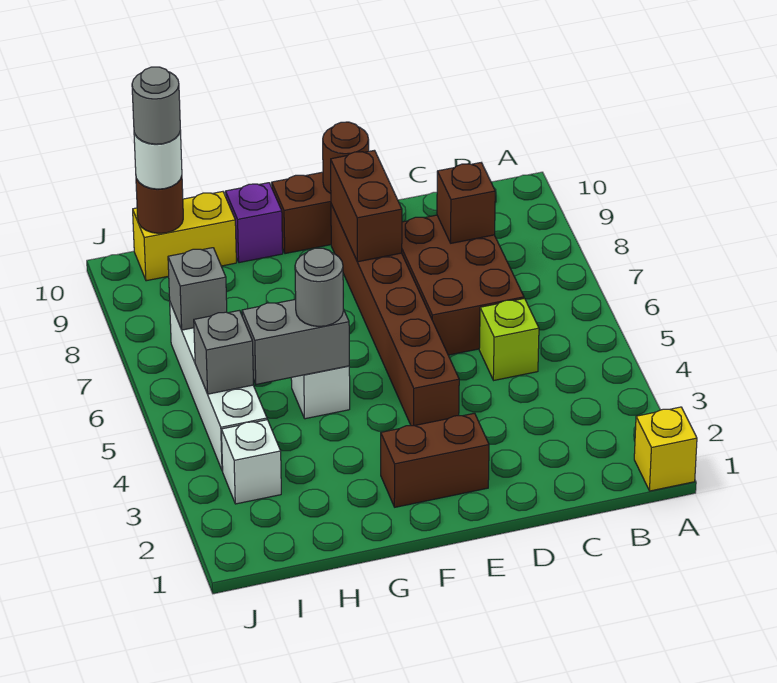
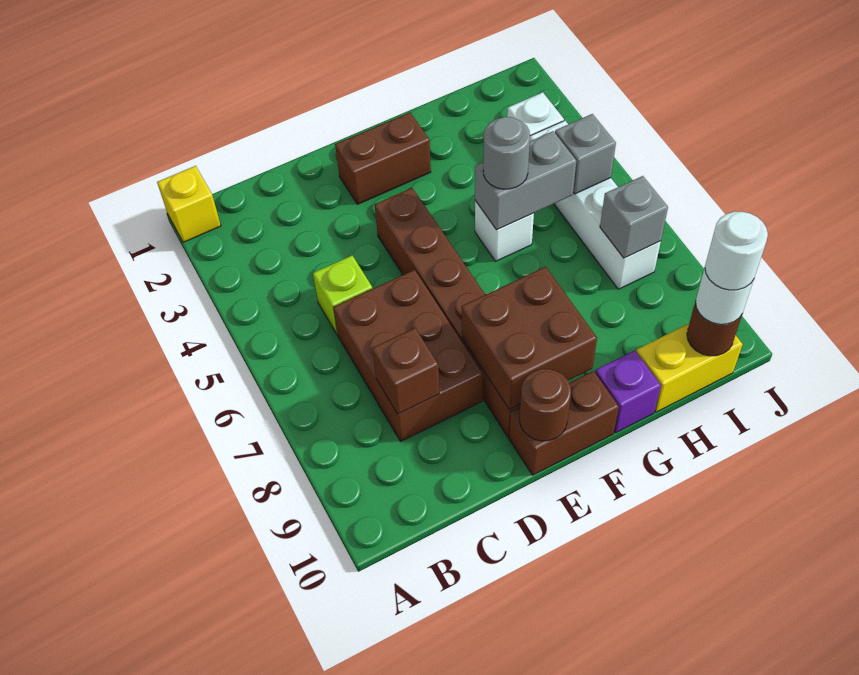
brown 1x2 brick [331,150,402,262] -> brown 2x2 brick [462,267,597,410]
grey 1x1 round brick [132,67,180,144] -> white 1x1 round brick [705,212,768,290]

